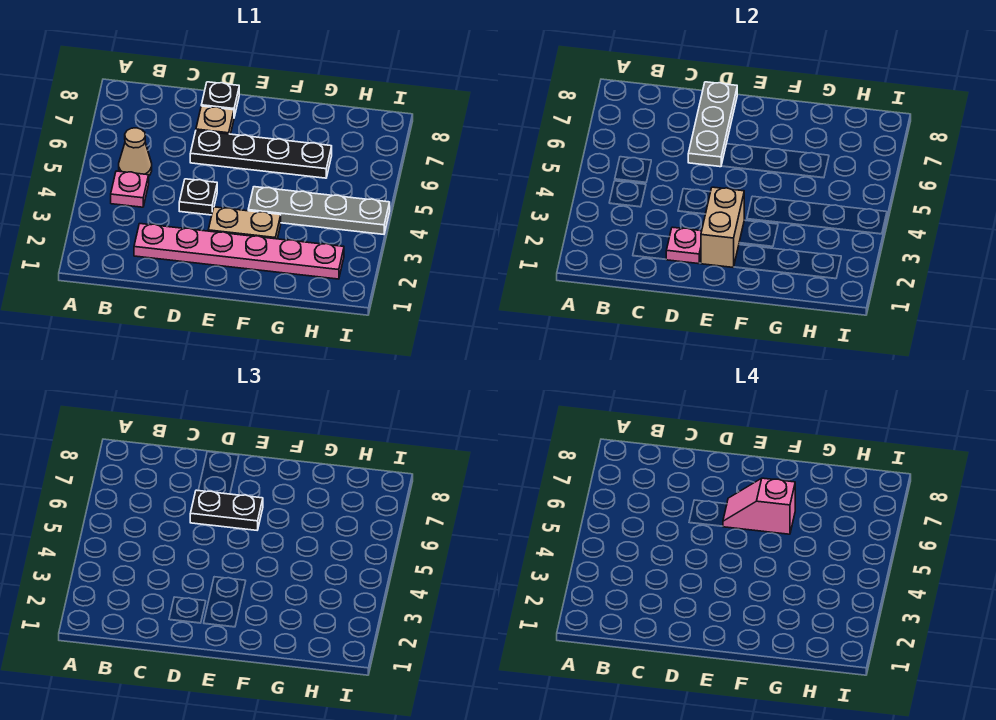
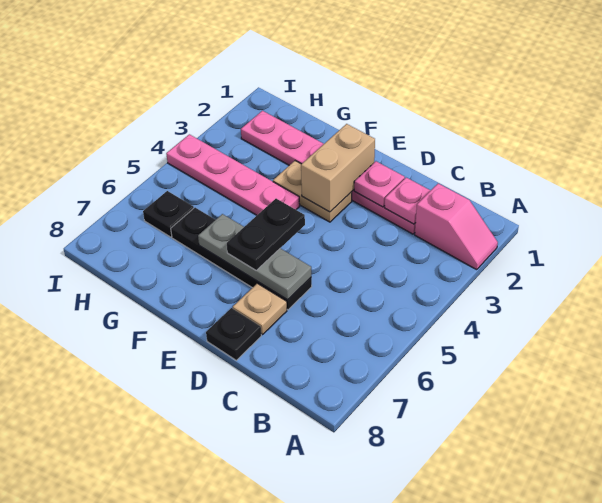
pink 1x1 plate [111,171,149,207] -> pink 1x1 plate moved to [384,178,431,224]
tan 1x1 cone [119,128,152,176] -> none
black 1x1 plate [179,179,217,215] -> black 1x1 plate moved to [143,191,194,237]
grey 1x3 plate [688,82,737,167] -> grey 1x3 plate turned to [198,214,311,300]
black 1x2 plate [190,490,263,530] -> black 1x2 plate turned to [227,199,305,270]
pink 1x2 slope [723,478,795,534] -> pink 1x2 slope moved to [415,183,498,270]
grey 1x4 plate [248,187,390,234] -> pink 1x4 plate [166,134,300,215]

